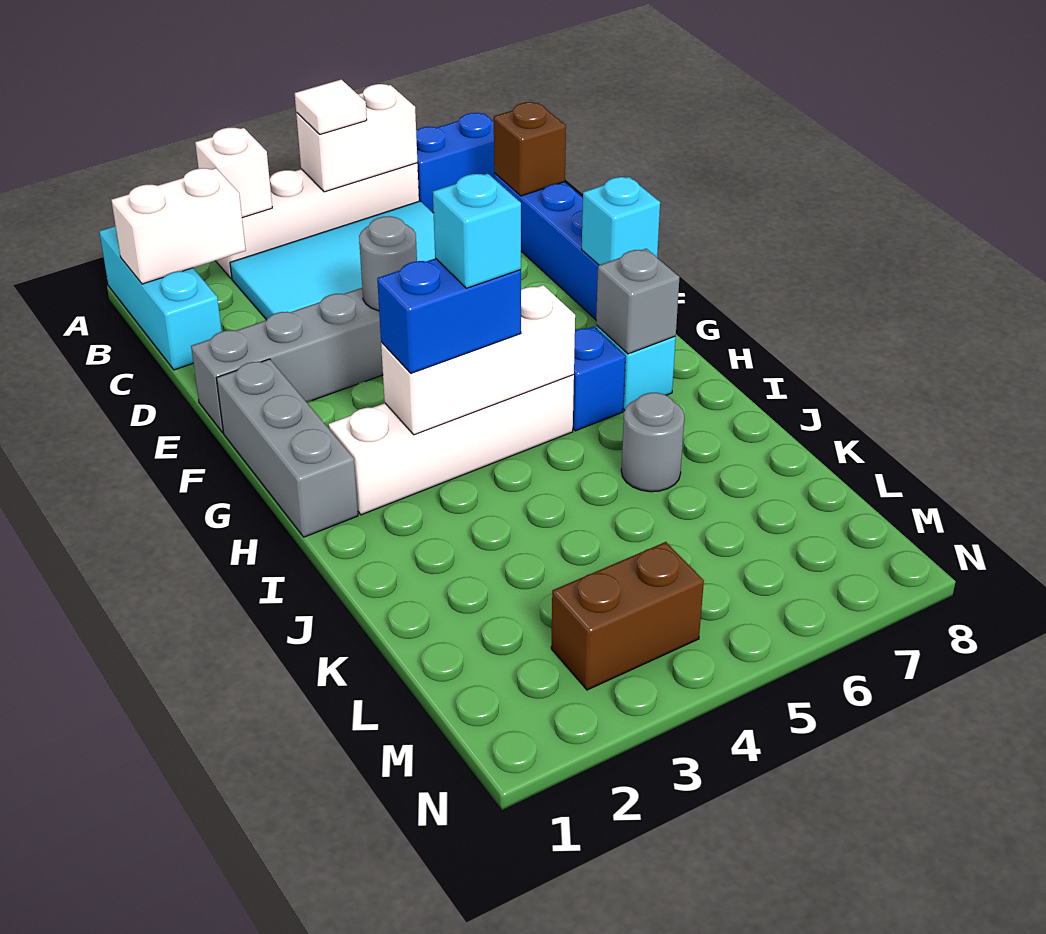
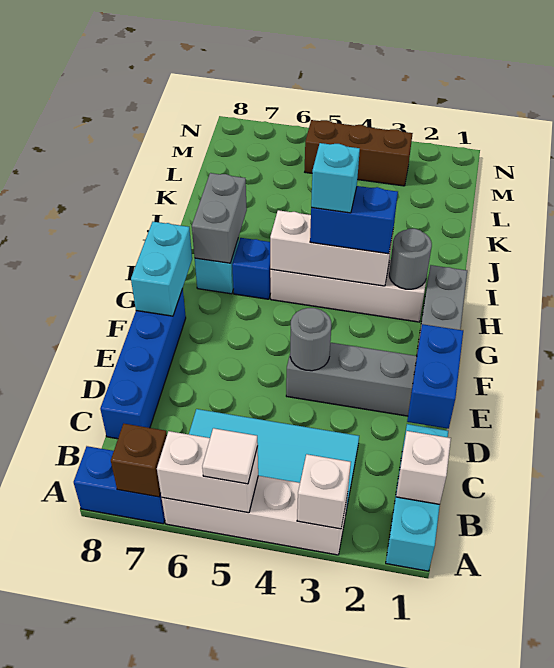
white 1x2 brick [111,168,246,284] -> white 1x1 brick [396,431,451,504]
brown 1x1 brick [494,102,566,196] -> brown 1x1 brick moved to [111,424,167,497]
none -> blue 1x2 brick [407,324,463,429]
cyan 1x1 brick [582,177,660,265] -> cyan 1x2 brick [131,222,192,316]
grey 1x1 brick [596,249,679,354] -> grey 1x2 brick [192,173,247,263]
grey 1x1 round brick [621,393,684,492] -> grey 1x1 round brick moved to [389,229,432,289]
brown 1x2 brick [551,542,704,690] -> brown 1x3 brick [305,120,413,186]

